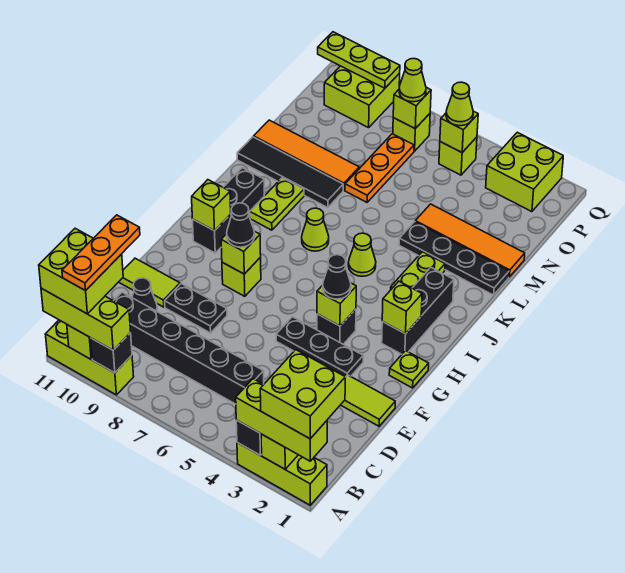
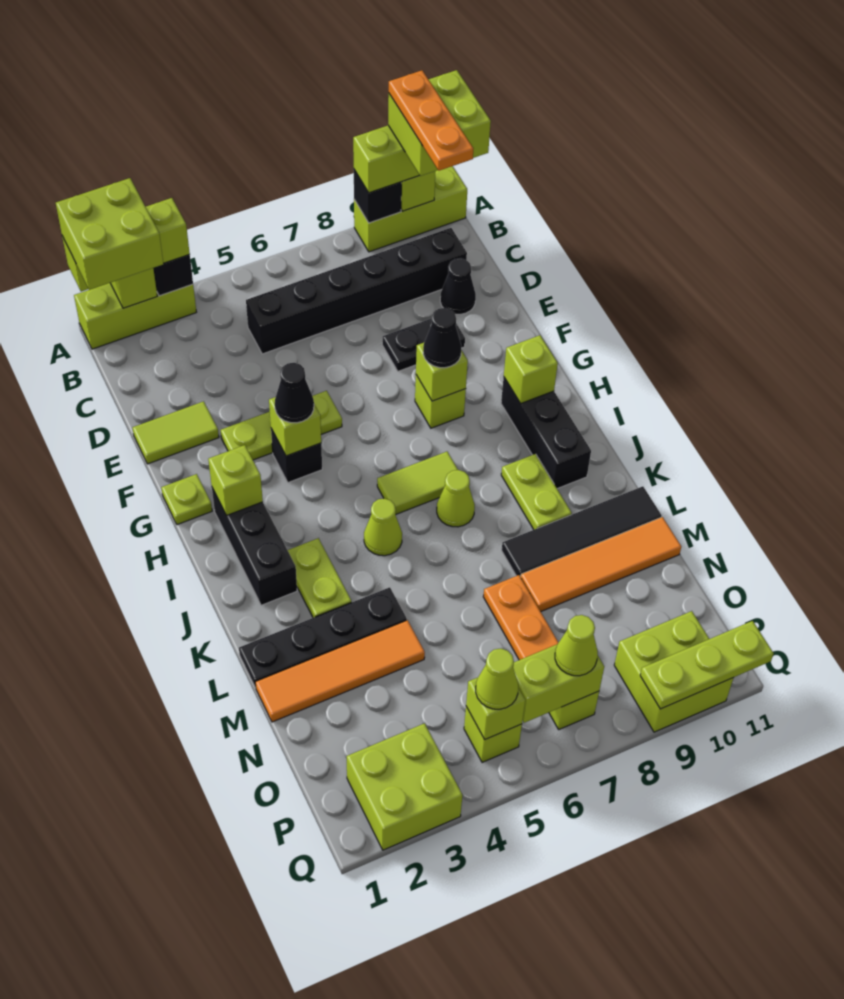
lime 1x2 tile [119,258,180,307] -> lime 1x2 tile moved to [377,452,458,514]
black 1x3 plate [276,317,363,377] -> lime 1x3 plate [221,391,342,460]
lime 1x1 brick [393,87,431,129] -> lime 1x2 brick [513,645,604,723]

